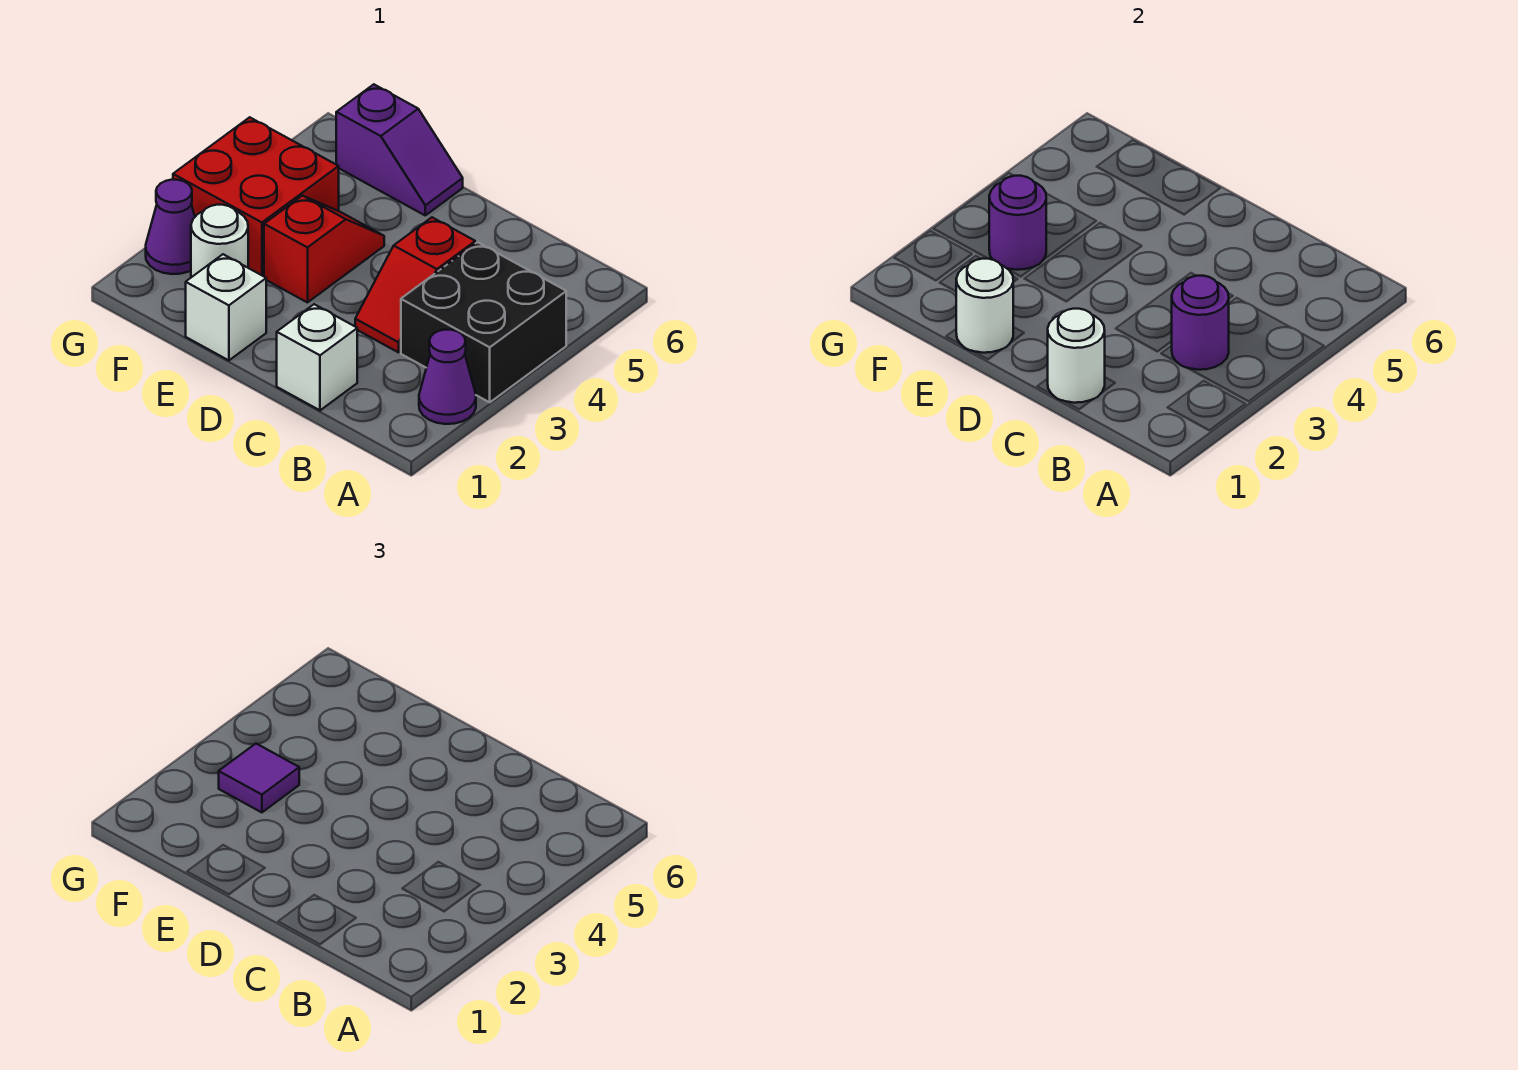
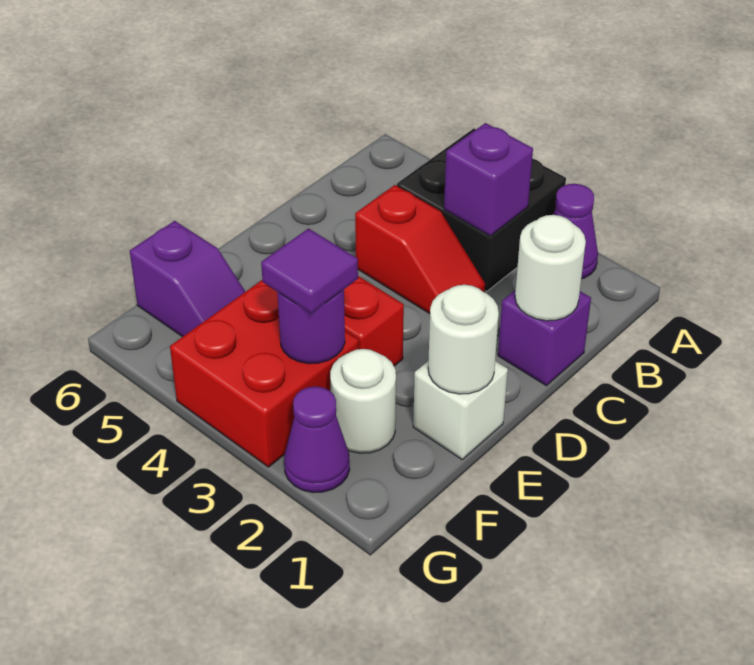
purple 1x1 round brick [1172,276,1229,370] -> purple 1x1 brick [444,123,533,236]
white 1x1 brick [277,304,357,410] -> purple 1x1 brick [498,290,591,386]
purple 1x2 slope [336,84,463,215] -> purple 1x2 slope turned to [130,221,245,337]

